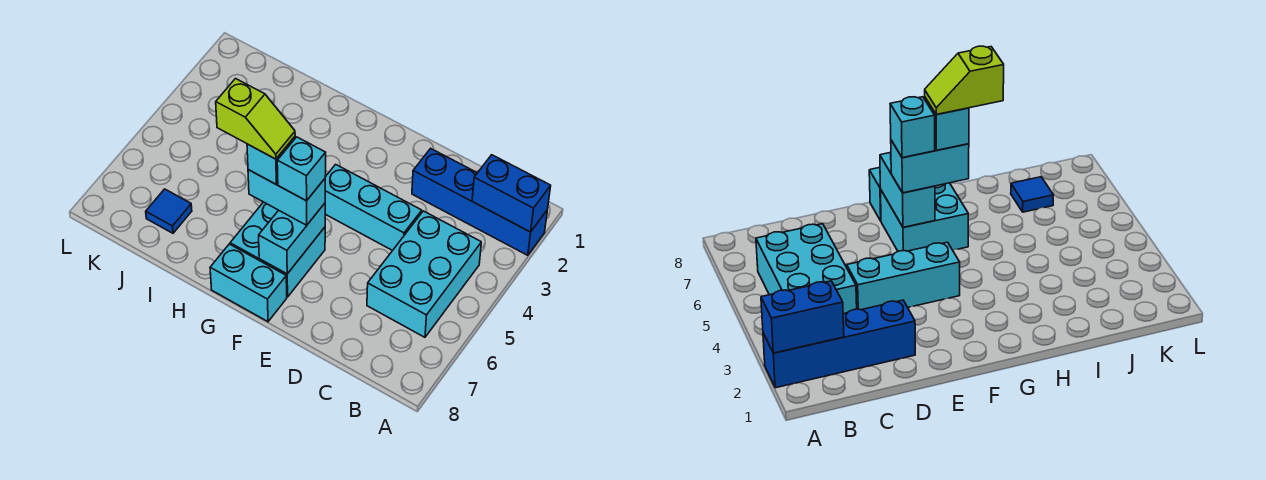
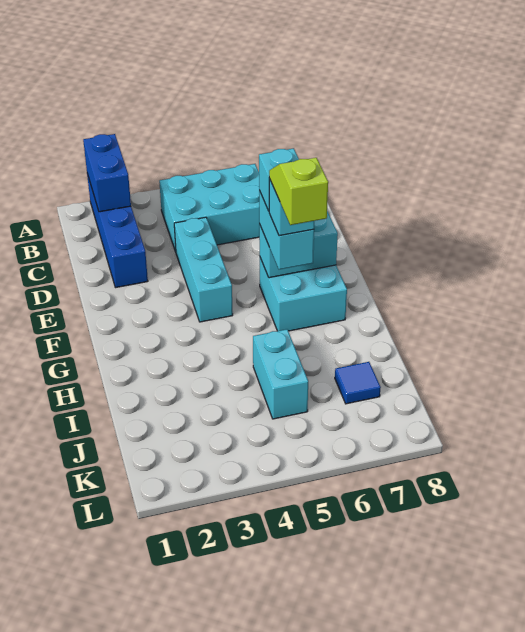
cyan 1x2 brick [210,244,287,322] -> cyan 1x2 brick moved to [253,329,308,419]

